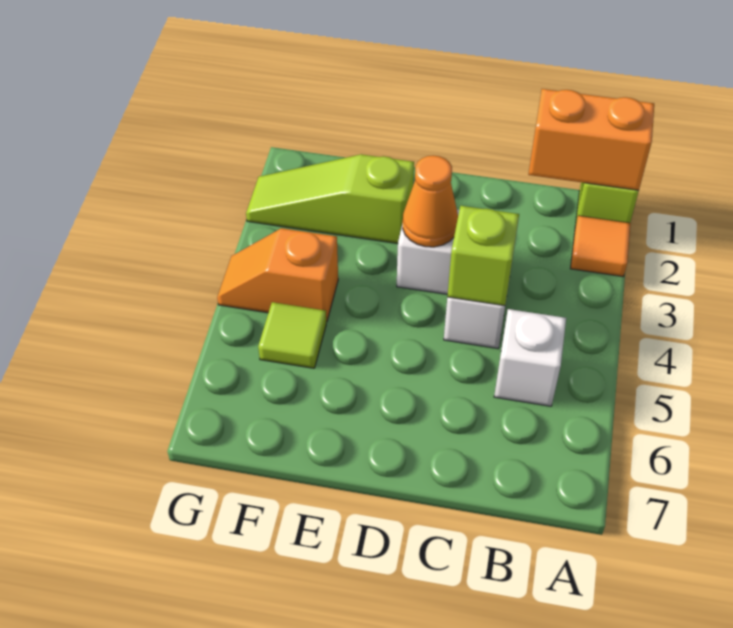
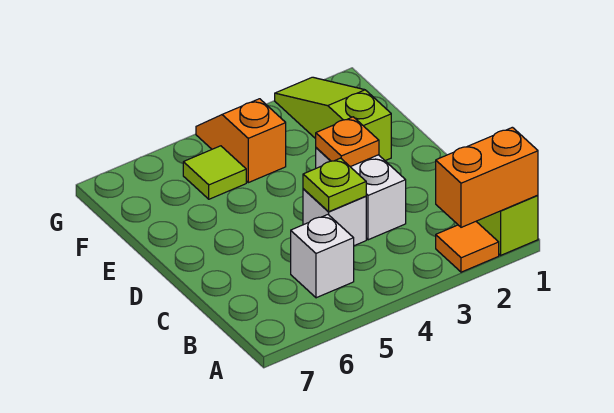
orange 1x2 brick [528,89,654,191] -> orange 1x2 brick turned to [436,127,538,227]
lime 1x1 brick [447,206,519,306] -> lime 1x1 plate [303,158,366,212]
orange 1x1 cone [403,155,458,247] -> orange 1x1 plate [316,117,379,167]

